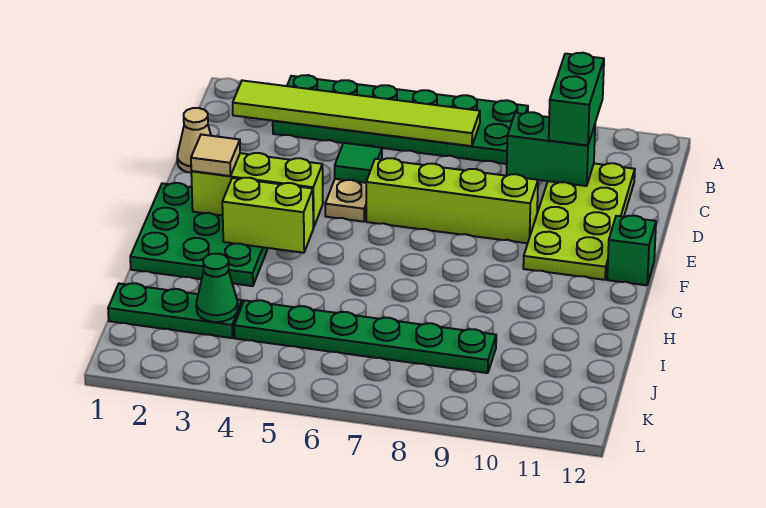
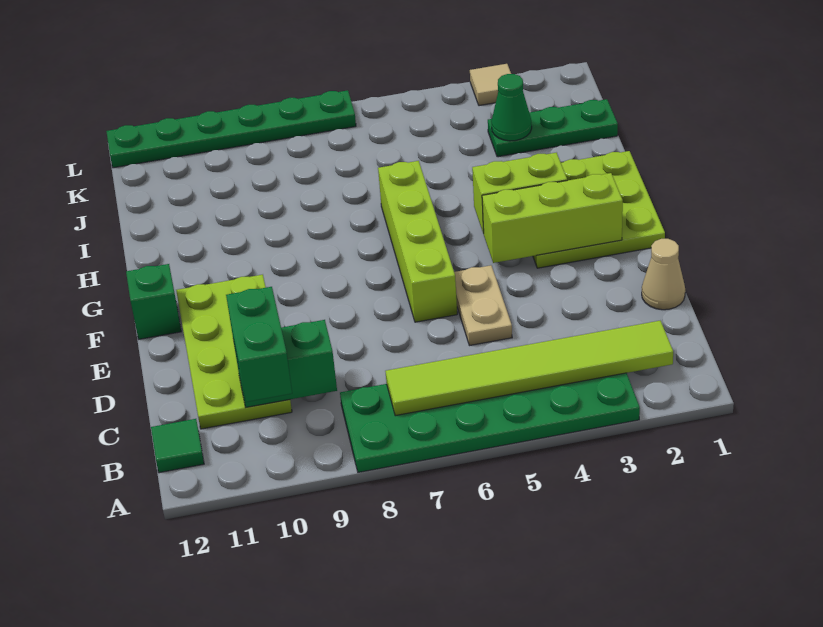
green 1x1 tile [335,143,382,183] -> green 1x1 tile moved to [151,419,204,473]
lime 1x4 brick [366,158,538,243] -> lime 1x4 brick turned to [378,161,457,322]
green 3x3 plate [130,183,268,286] -> lime 3x3 plate [533,151,665,268]
tan 1x1 tile [191,135,240,176] -> tan 1x1 tile moved to [470,64,511,106]
green 1x6 plate [234,300,496,373] -> green 1x6 plate moved to [106,90,356,168]

